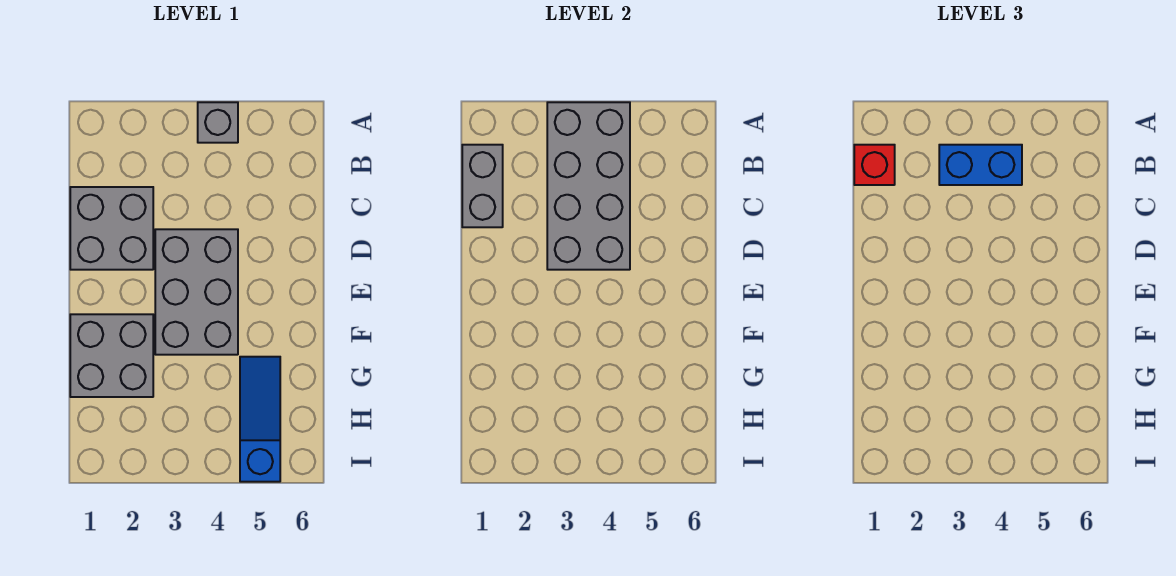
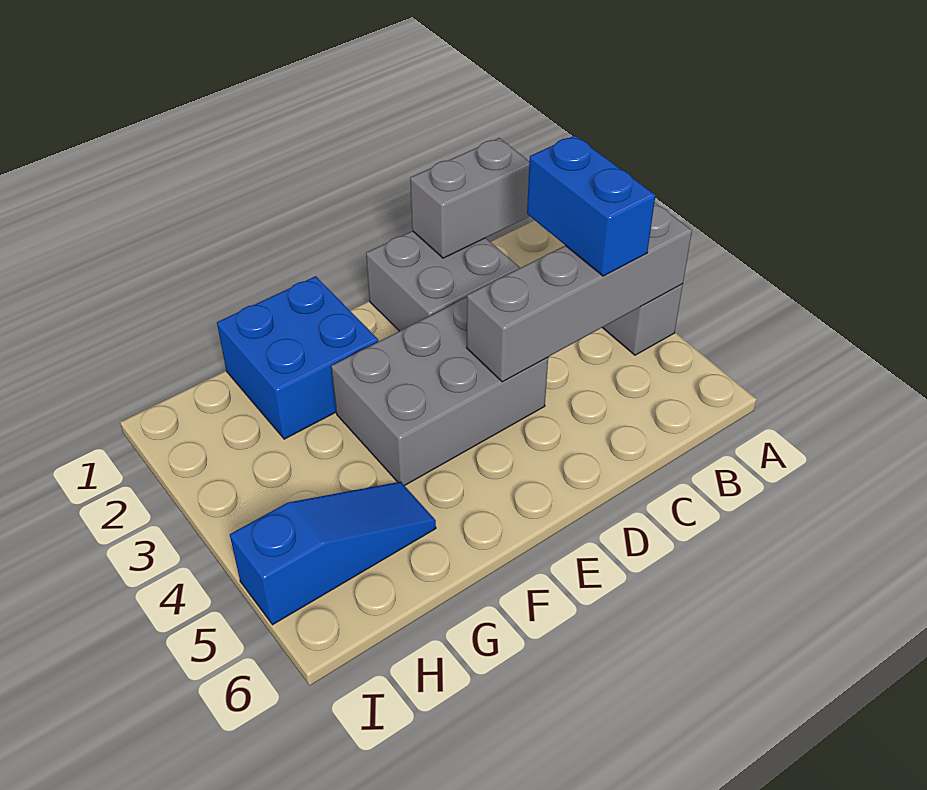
grey 2x4 brick [547,102,630,270] -> grey 1x4 brick [467,202,692,382]
red 1x1 brick [854,145,895,185] -> none
grey 2x2 brick [70,314,153,397] -> blue 2x2 brick [217,276,378,439]

